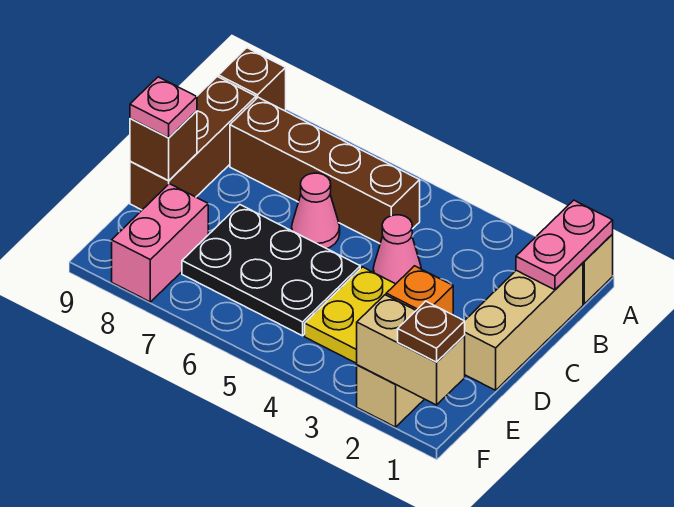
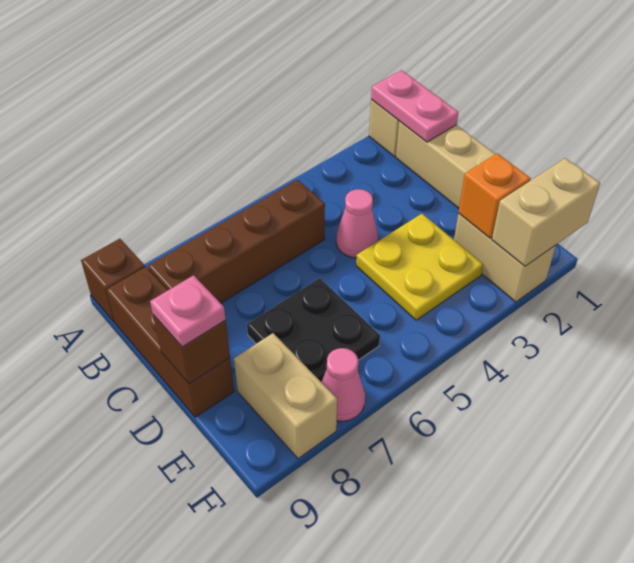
pink 1x1 cone [292,173,340,249] -> pink 1x1 cone moved to [321,348,365,421]
black 2x3 plate [182,205,360,336] -> black 2x2 plate [247,278,380,382]
pink 1x2 brick [112,184,208,302] -> tan 1x2 brick [234,333,337,459]
brown 1x1 plate [398,301,465,362] -> none

